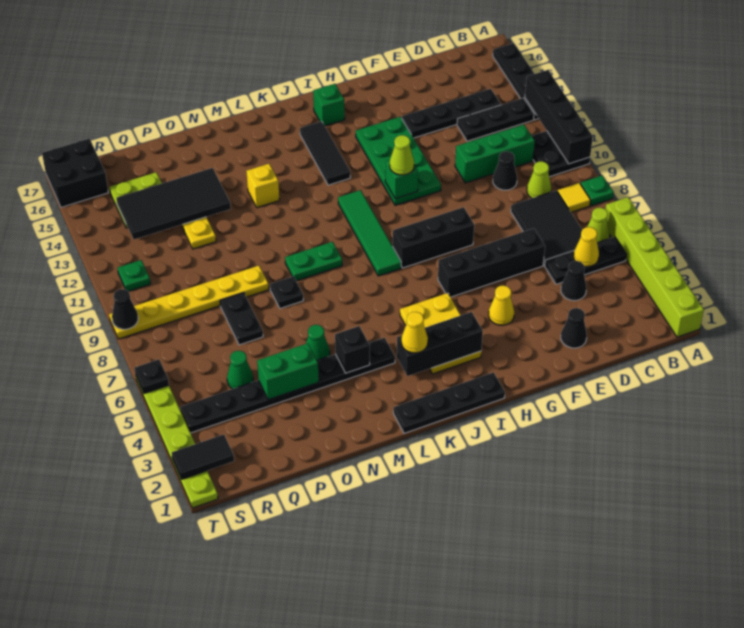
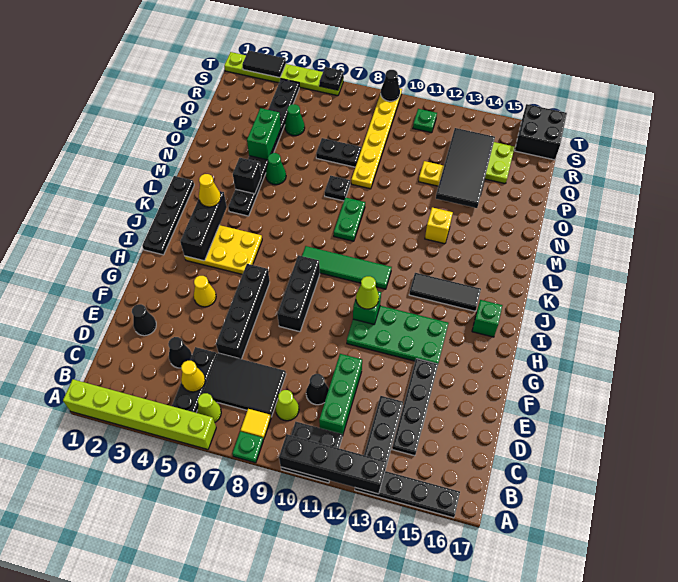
black 1x2 tile [172,434,234,479] -> black 1x2 tile turned to [242,51,286,78]

